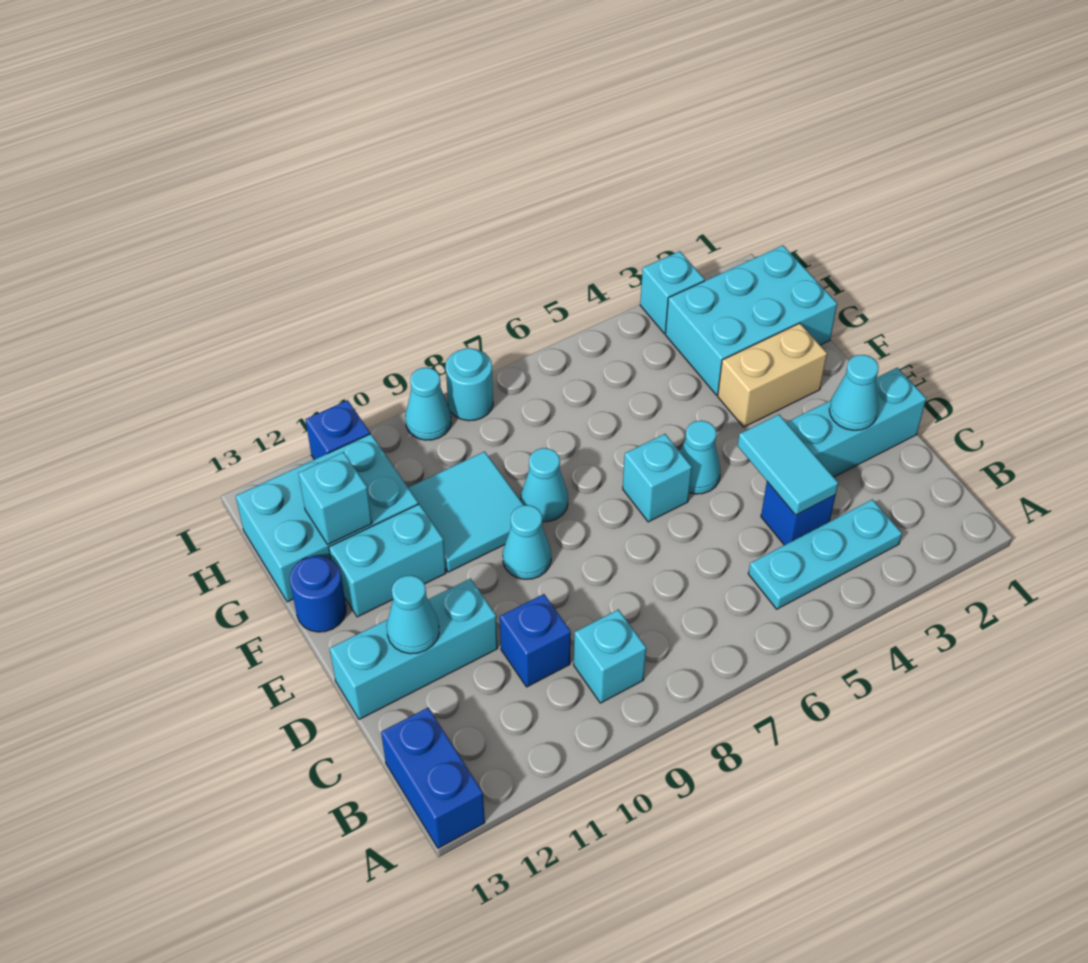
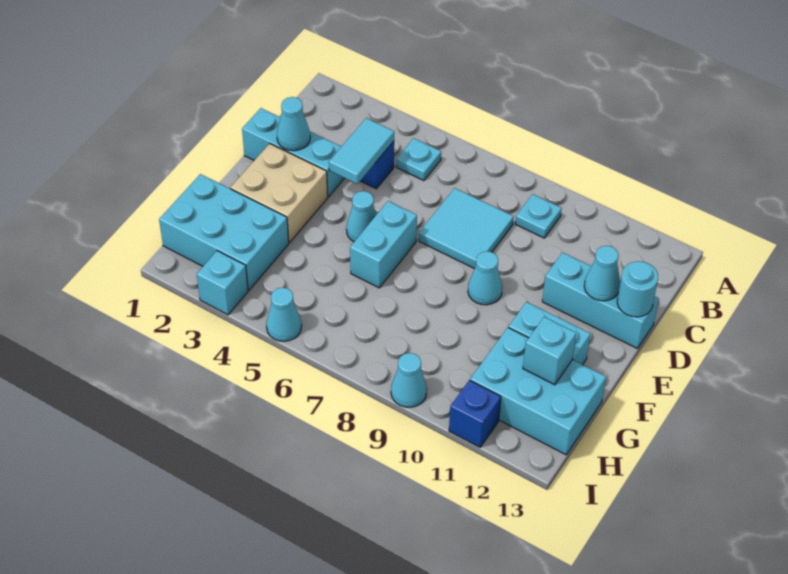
blue 1x2 brick [381,707,485,848] -> none
cyan 1x3 plate [748,500,902,609] -> cyan 1x1 plate [396,138,441,181]
cyan 1x1 brick [574,610,646,703] -> cyan 1x1 plate [515,194,562,238]
blue 1x1 brick [500,594,571,687] -> none
cyan 1x1 brick [623,434,692,522] -> cyan 1x2 brick [350,201,417,288]
tan 1x2 brick [718,323,827,427] -> tan 2x2 brick [230,144,328,243]
cyan 1x1 cone [521,448,568,522] -> cyan 1x1 cone moved to [266,287,302,341]
cyan 2x2 tile [408,452,524,572] -> cyan 2x2 tile moved to [419,188,514,269]
blue 1x1 round brick [290,556,346,632] -> none
cyan 1x1 round brick [446,348,493,421] -> cyan 1x1 round brick moved to [617,261,658,317]

